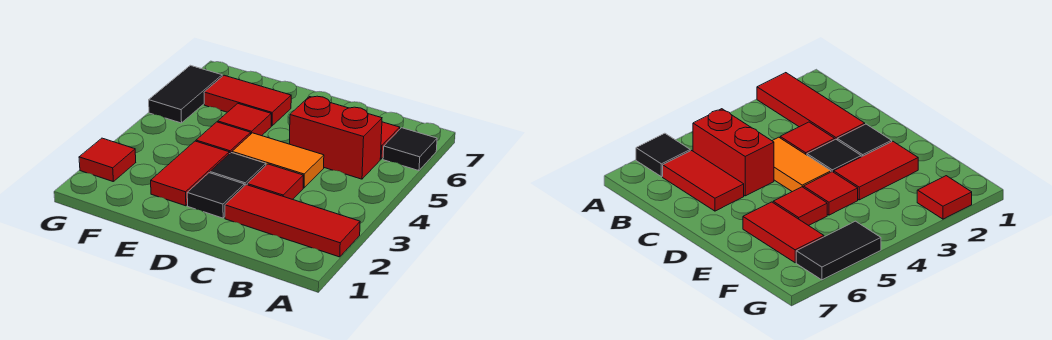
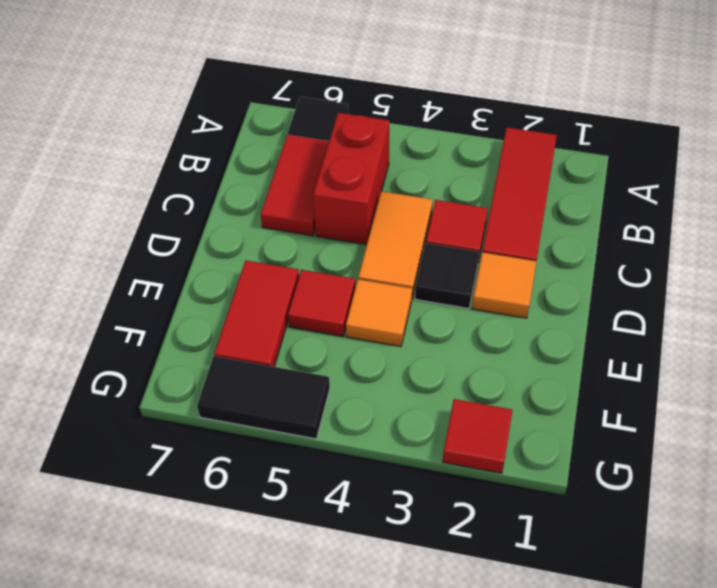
black 1x1 tile [187,173,244,218] -> orange 1x1 tile [472,252,536,318]
red 1x2 tile [151,141,229,206] -> none
red 1x1 tile [196,122,251,154] -> orange 1x1 tile [346,279,412,347]

